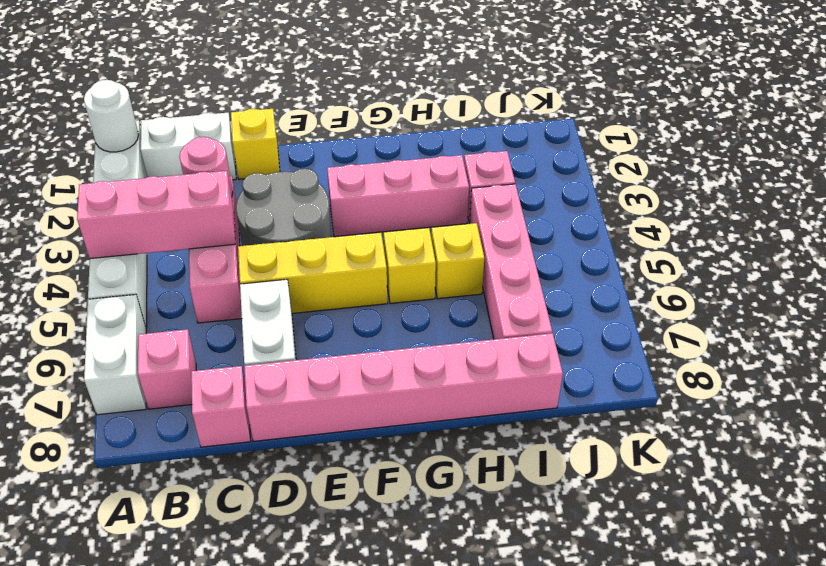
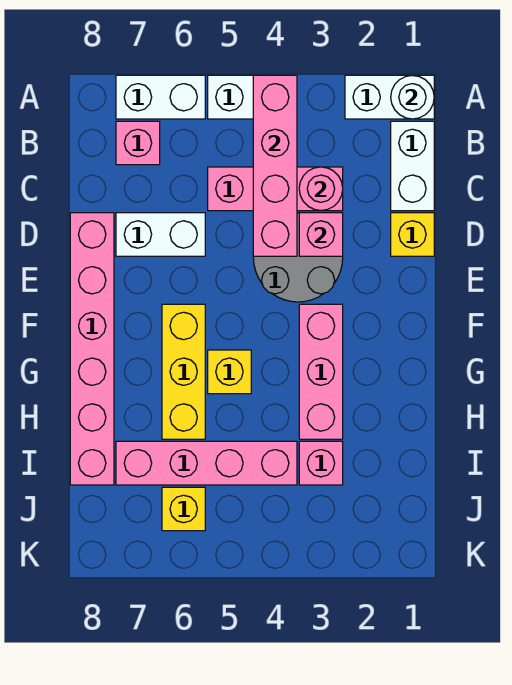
pink 1x3 brick [77,171,235,259] -> pink 1x4 brick [253,75,297,256]
pink 1x1 brick [191,366,250,447] -> pink 1x1 brick moved to [299,213,343,256]
yellow 1x3 brick [238,232,388,314] -> yellow 1x3 brick moved to [162,304,205,439]
yellow 1x1 brick [431,223,484,299] -> yellow 1x1 brick moved to [162,487,205,531]

